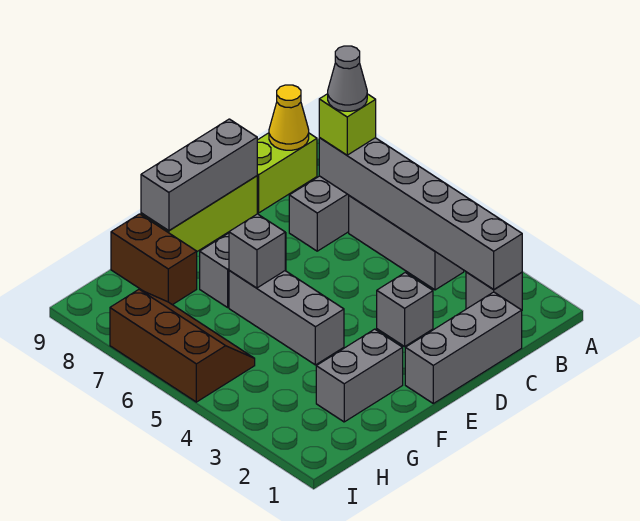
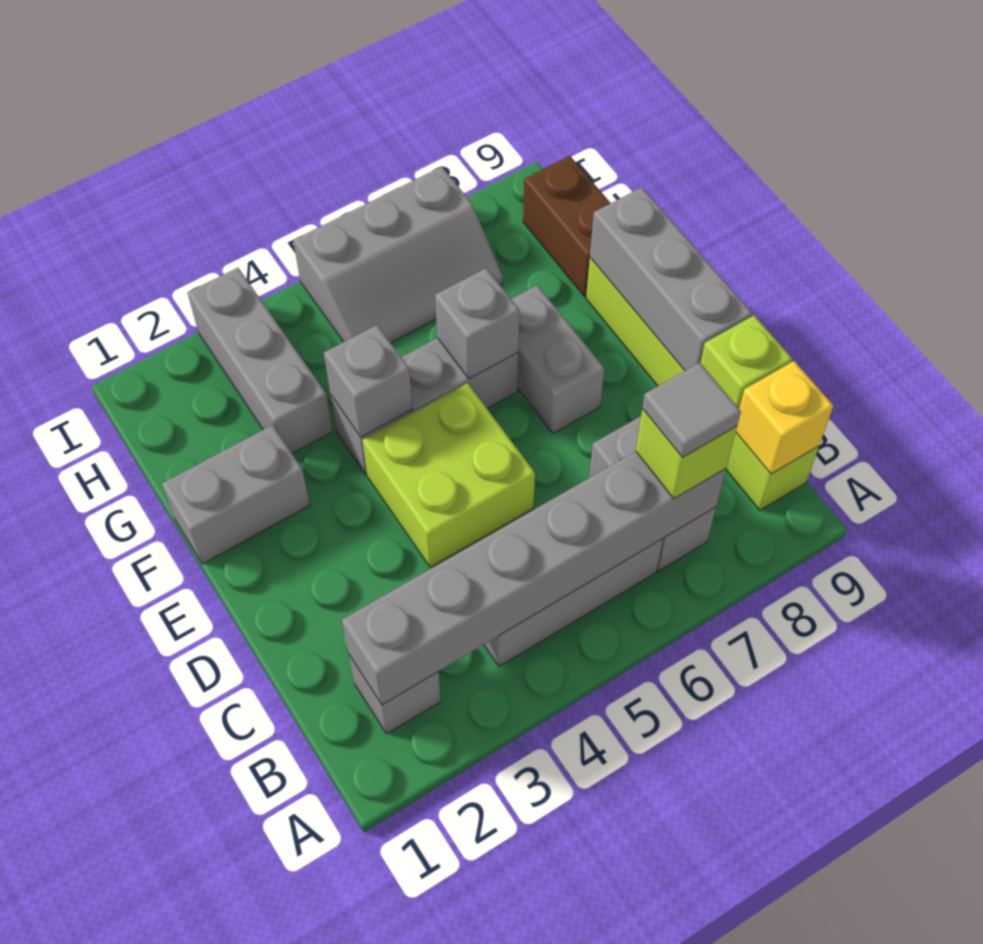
grey 1x1 cone [328,46,367,111] -> grey 1x1 tile [642,363,741,458]
yellow 1x1 cone [269,85,309,150] -> yellow 1x1 brick [736,361,833,474]
grey 1x3 brick [405,292,522,403] -> grey 1x3 brick moved to [188,268,333,453]
none -> lime 1x1 brick [701,315,792,408]
grey 1x1 brick [377,273,433,346] -> grey 1x1 brick moved to [324,325,413,437]
none -> lime 2x2 brick [362,383,535,567]
grey 1x2 brick [316,329,403,422] -> grey 1x2 brick turned to [162,425,310,564]
brown 1x2 brick [111,214,197,305] -> brown 1x2 brick turned to [523,156,610,297]
brown 2x3 slope [110,289,255,402] -> grey 2x3 slope [293,167,503,343]

